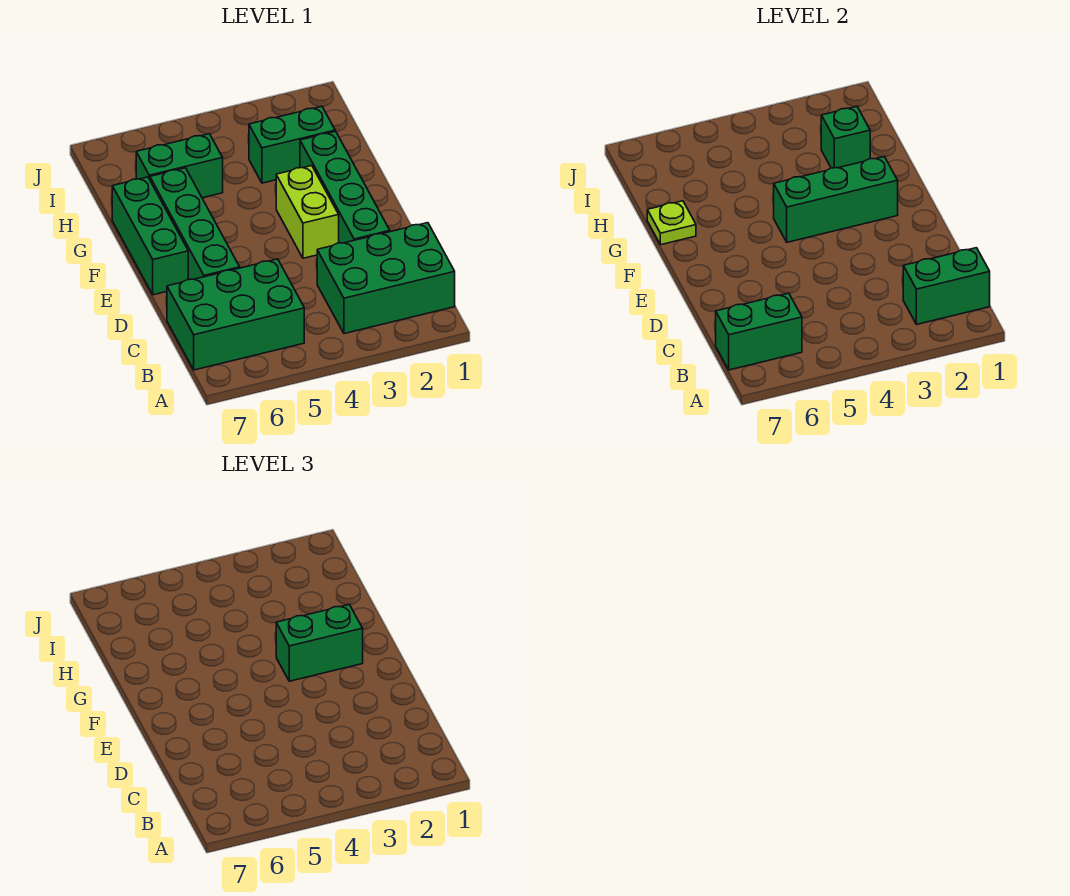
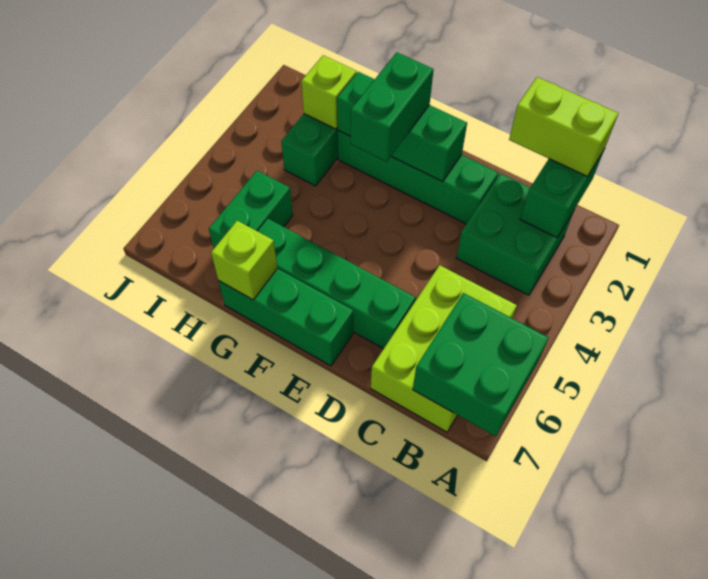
green 2x3 brick [317,223,455,334] -> green 2x2 brick [456,174,574,295]
green 2x3 brick [167,259,304,370] -> lime 2x3 brick [371,265,517,432]
green 1x2 brick [716,293,802,370] -> green 2x2 brick [413,293,548,436]
lime 1x2 brick [276,166,339,258] -> lime 1x2 brick moved to [509,77,619,177]
green 1x3 brick [774,157,898,242] -> green 1x3 brick turned to [337,72,467,182]
lime 1x1 plate [647,201,696,245] -> lime 1x1 brick [211,221,278,300]
green 1x1 brick [821,106,870,168] -> lime 1x1 brick [301,55,357,129]

